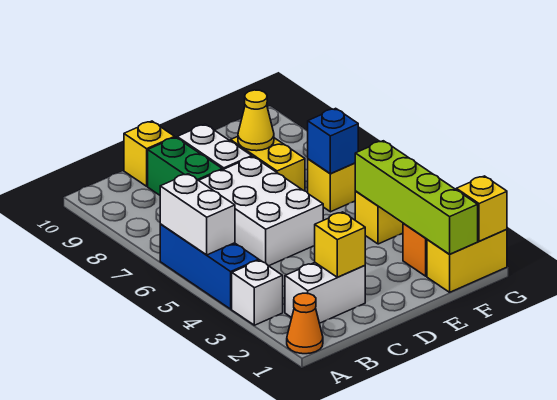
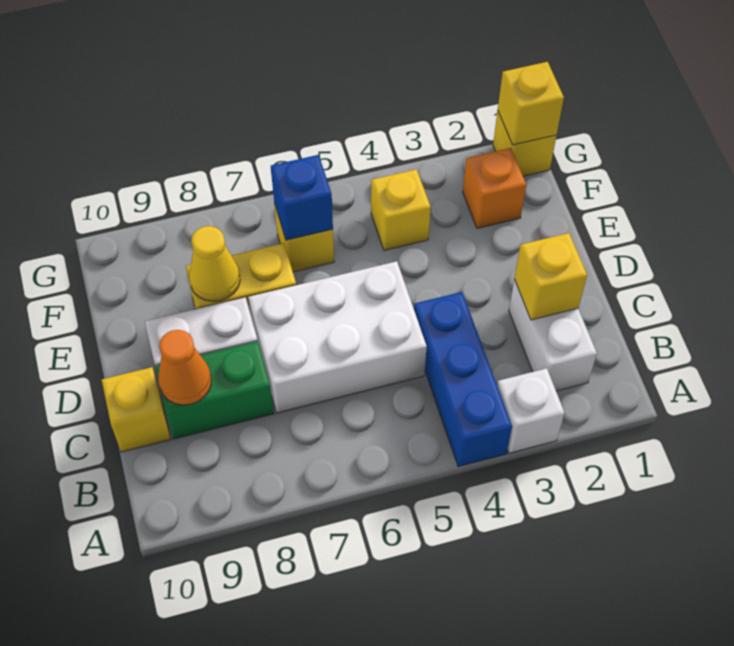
orange 1x1 cone [287,293,323,354] -> orange 1x1 cone moved to [158,330,211,405]
blue 1x3 brick [160,224,259,309] -> blue 1x3 brick turned to [414,292,512,467]
white 1x2 brick [160,174,235,255] -> none
yellow 1x2 brick [427,229,507,292] -> yellow 1x1 brick [493,111,556,176]
lime 1x4 brick [355,141,478,254] -> none

